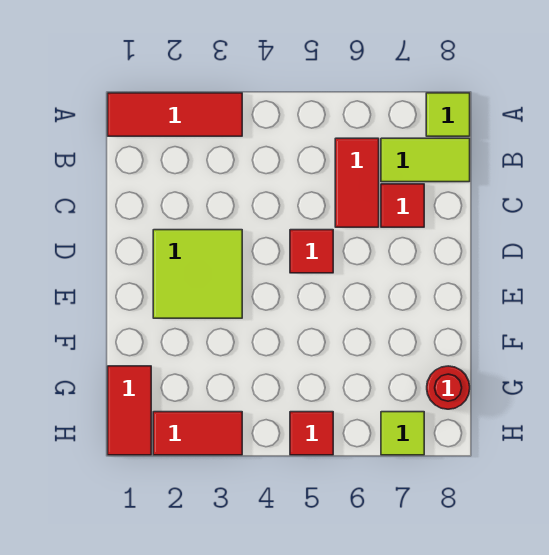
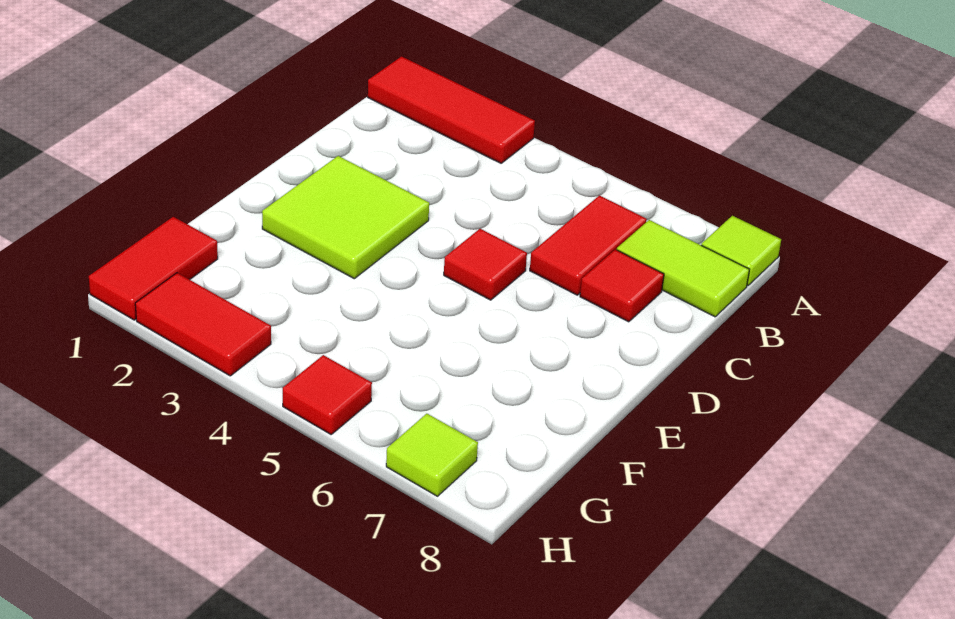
red 1x1 round brick [427,366,470,409] -> none

